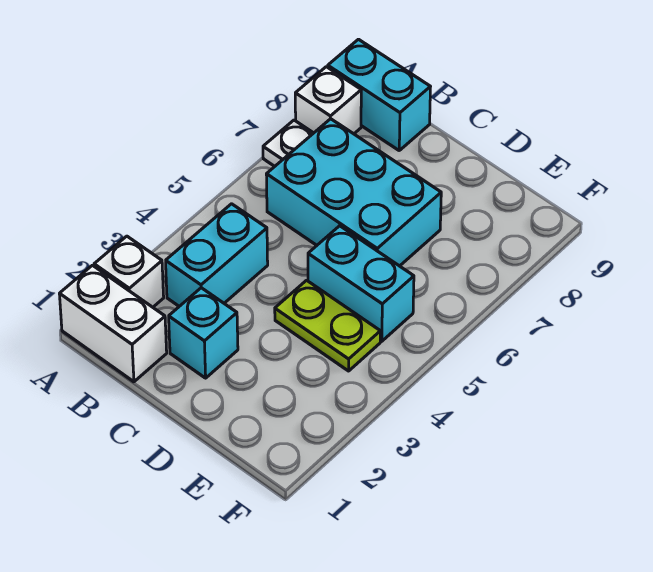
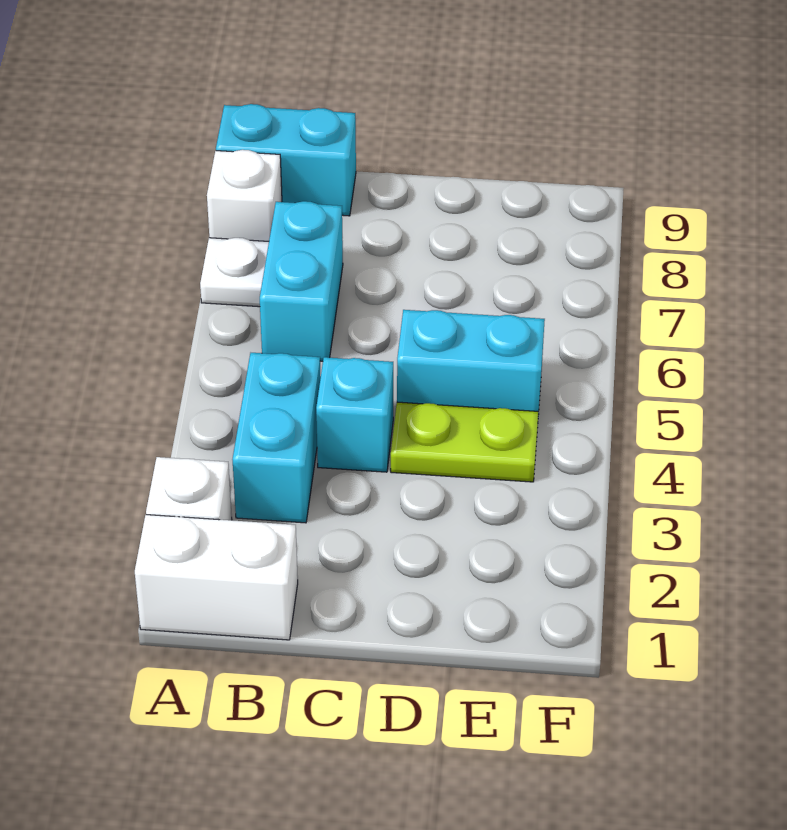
cyan 2x3 brick [266,119,441,266] -> cyan 1x2 brick [260,201,343,361]
cyan 1x1 brick [169,288,238,378] -> cyan 1x1 brick moved to [316,357,393,472]

